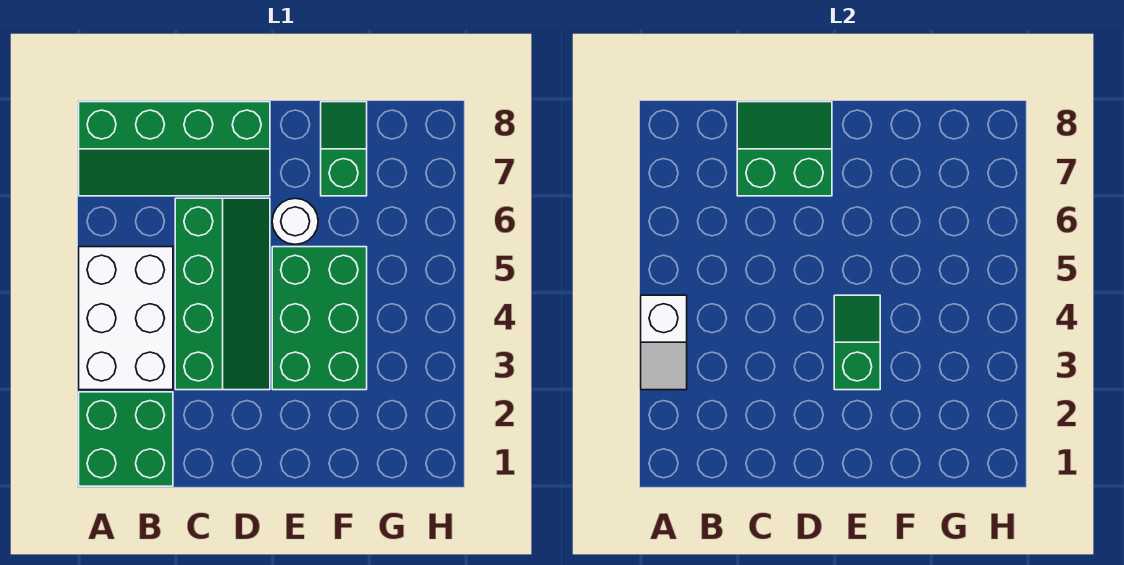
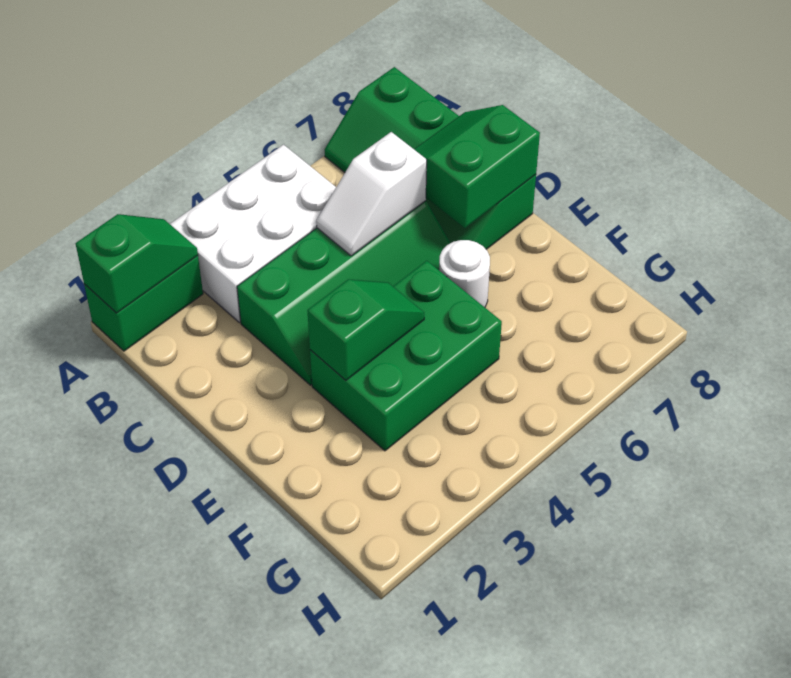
green 2x2 brick [79,392,173,486] -> green 1x2 brick [84,256,203,351]
white 1x2 slope [641,295,687,390] -> white 1x2 slope moved to [316,132,427,256]
green 2x2 slope [737,102,832,196] -> green 2x2 slope turned to [414,105,540,228]
green 1x2 slope [321,102,367,196] -> green 1x2 slope moved to [76,214,198,313]

